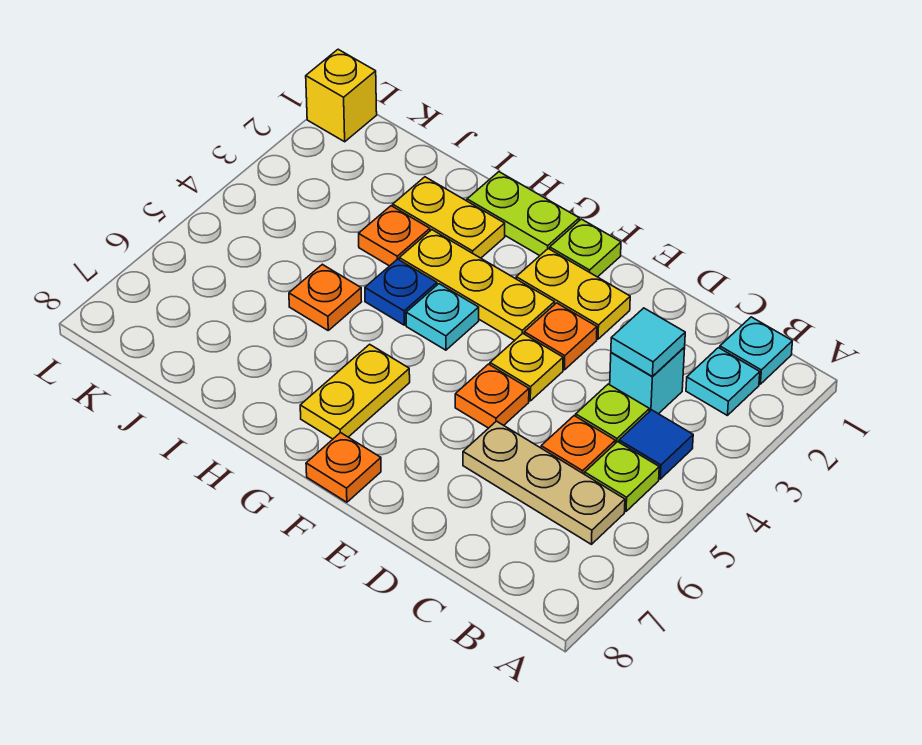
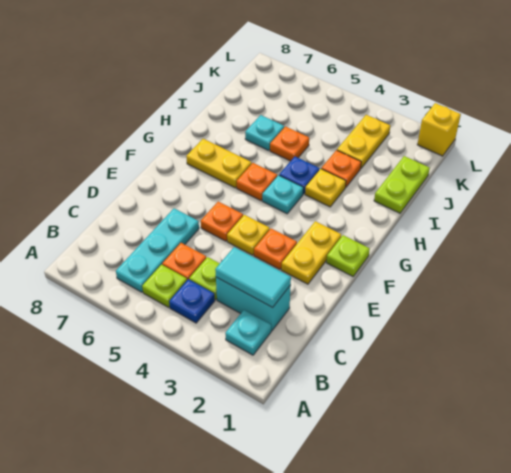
cyan 1x1 plate [720,317,792,384] -> cyan 1x1 plate moved to [245,115,284,150]
blue 1x1 tile [619,410,693,479] -> blue 1x1 plate [169,279,215,323]
tan 1x3 plate [463,421,625,544] -> cyan 1x3 plate [116,208,199,292]
cyan 1x1 brick [610,348,685,414] -> cyan 1x2 brick [216,277,291,331]
cyan 1x1 tile [611,308,685,376] -> cyan 1x2 tile [215,247,291,308]
yellow 1x3 plate [399,230,555,340] -> yellow 1x1 plate [305,169,346,207]
orange 1x1 plate [306,432,381,502] -> orange 1x1 plate moved to [237,163,277,201]
lime 1x2 plate [467,172,579,256] -> lime 1x2 plate moved to [374,156,430,213]
yellow 1x2 plate [393,177,505,258] -> yellow 1x2 plate moved to [337,115,390,168]

